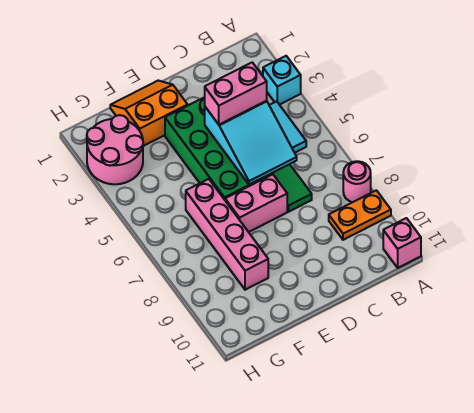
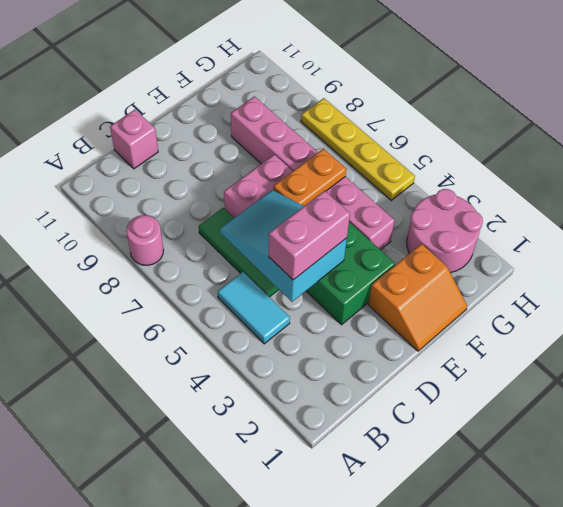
cyan 1x1 brick [263,56,301,105] -> none
orange 1x2 plate [329,190,391,240] -> orange 1x2 plate moved to [273,148,346,206]
pink 1x1 brick [383,218,421,268] -> pink 1x1 brick moved to [110,110,158,169]
pink 1x4 brick [186,179,268,290] -> pink 1x6 brick [231,96,395,250]
none -> yellow 1x4 plate [301,98,415,200]

